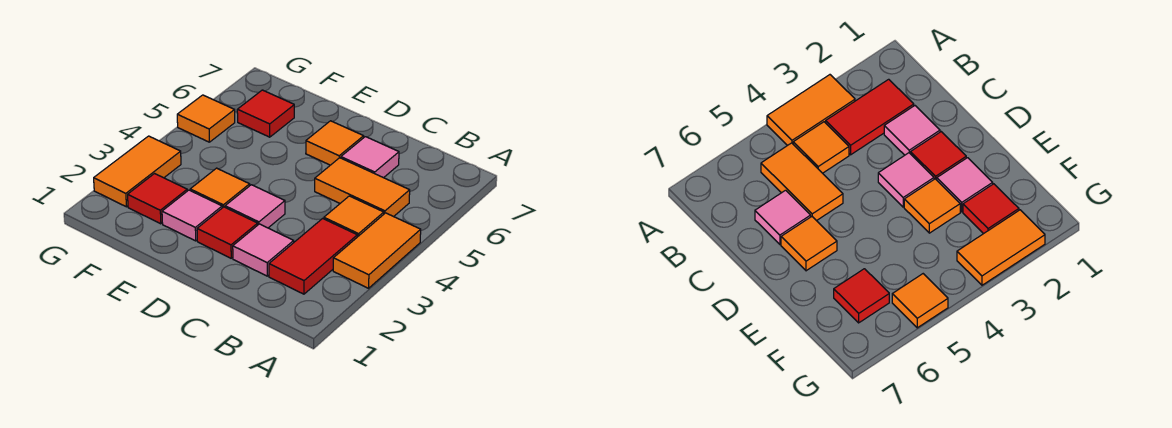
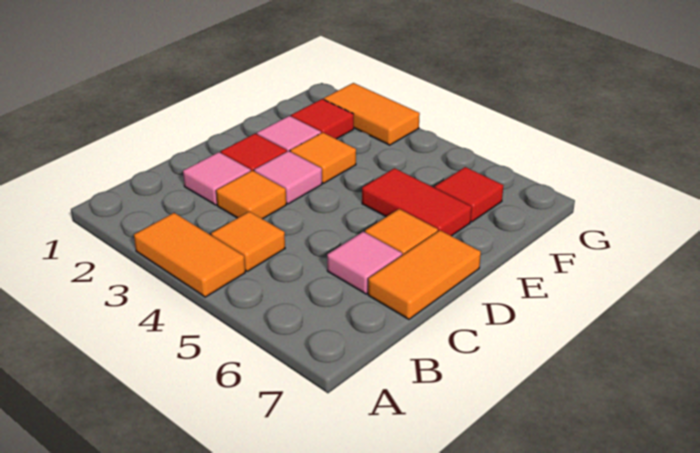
red 1x2 tile [269,218,357,294] -> red 1x2 tile moved to [362,168,472,236]
orange 1x2 tile [315,158,410,217] -> orange 1x2 tile moved to [368,230,481,319]
orange 1x1 tile [177,95,235,142] -> orange 1x1 tile moved to [216,170,286,219]

